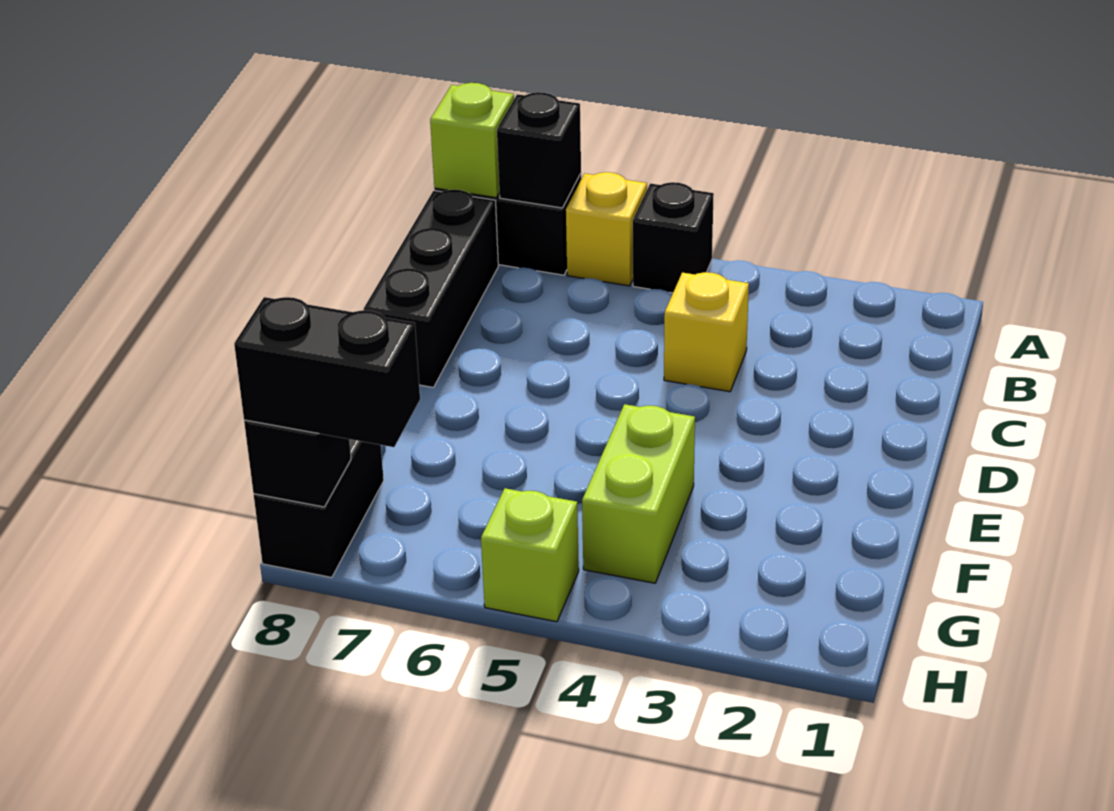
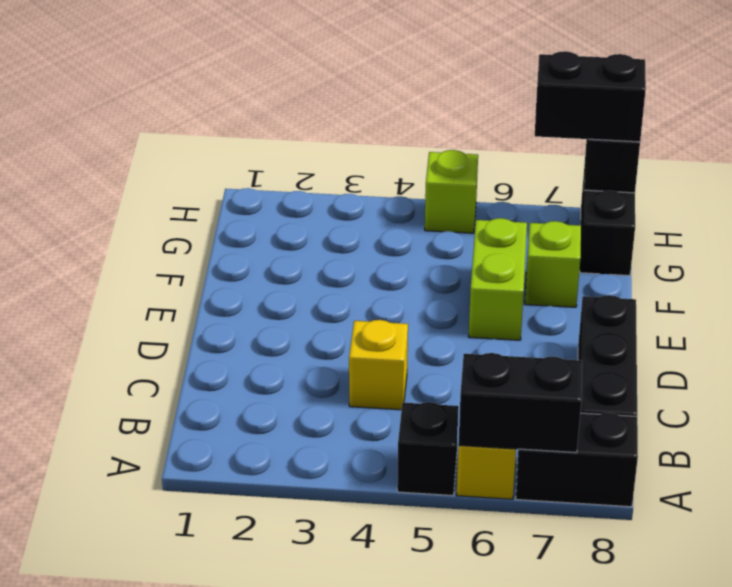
black 1x1 brick [497,92,581,208] -> black 1x2 brick [458,353,582,453]
lime 1x1 brick [430,83,514,198] -> lime 1x1 brick moved to [525,221,581,307]
lime 1x2 brick [582,404,695,583] -> lime 1x2 brick moved to [469,218,527,340]

